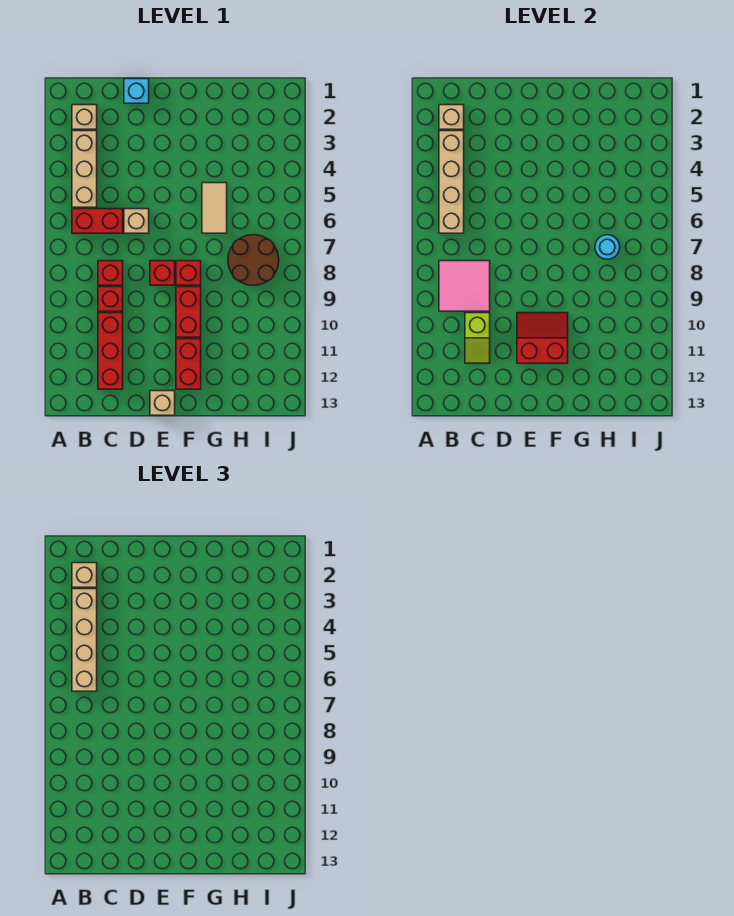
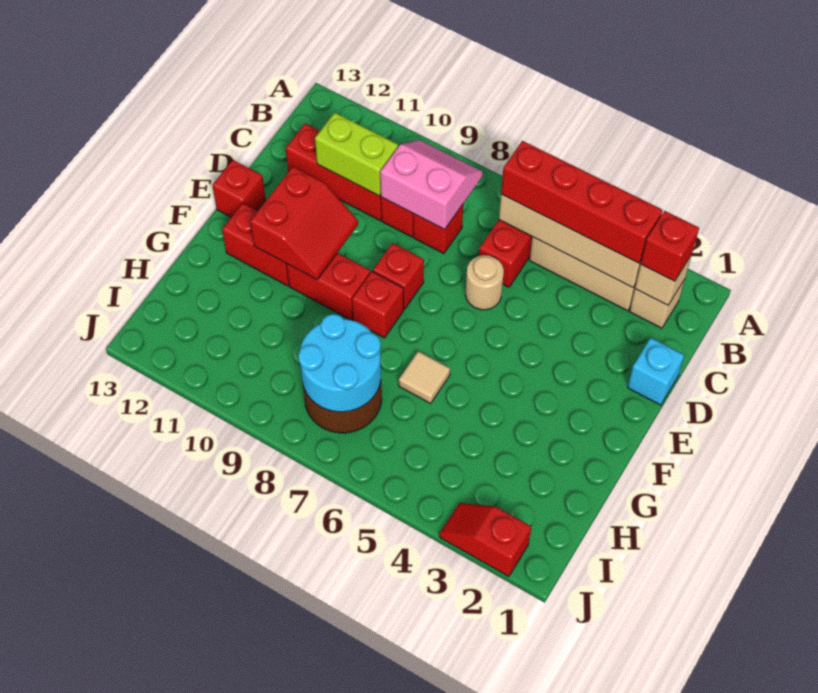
tan 1x1 brick [72,563,97,587] -> red 1x1 brick [641,211,699,281]
tan 1x4 brick [72,589,97,691] -> red 1x4 brick [501,141,663,263]
pink 2x2 tile [439,261,490,311] -> pink 2x2 slope [380,140,483,229]
lime 1x2 slope [465,313,490,363] -> lime 1x2 brick [315,113,398,196]
tan 1x1 brick [124,209,149,233] -> tan 1x1 round brick [465,255,504,310]
tan 1x1 brick [150,391,175,415] -> red 1x1 brick [212,160,266,217]
tan 1x2 tile [202,183,227,233] -> tan 1x1 tile [399,351,450,403]
cyan 1x1 round brick [595,235,620,259] -> cyan 2x2 round brick [298,314,381,412]
none -> red 1x2 slope [439,503,531,577]

